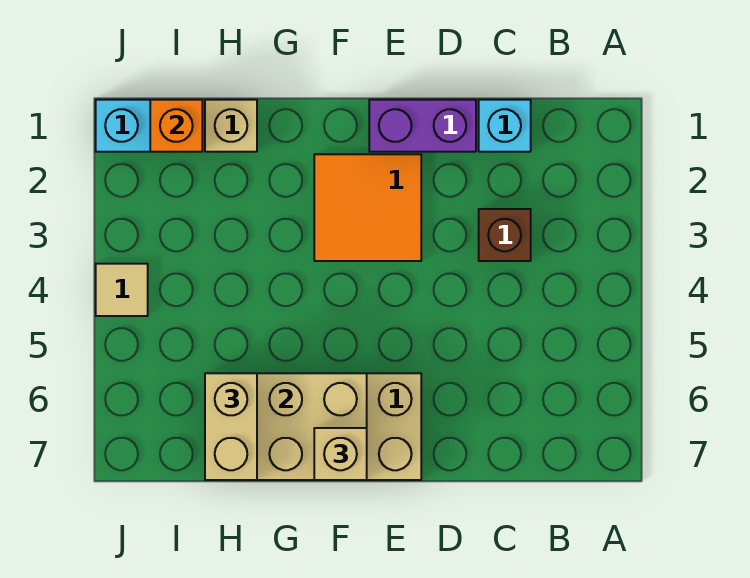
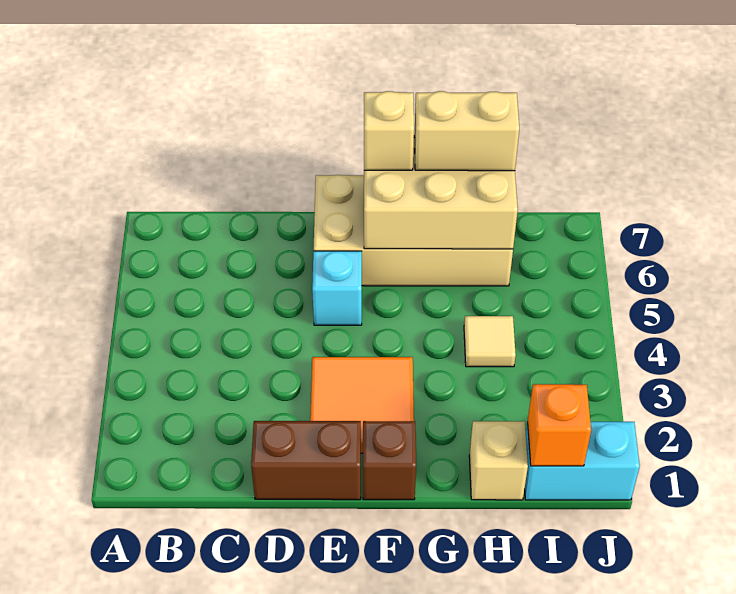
cyan 1x1 brick [479,100,531,152] -> cyan 1x1 brick moved to [312,251,362,325]
brown 1x1 brick [479,209,531,261] -> brown 1x1 brick moved to [363,421,416,500]
purple 1x2 brick [369,100,476,152] -> brown 1x2 brick [251,421,361,500]
tan 1x2 brick [205,373,257,480] -> tan 1x2 brick turned to [414,91,519,171]
tan 1x1 tile [96,264,148,316] -> tan 1x1 tile moved to [464,316,516,367]

